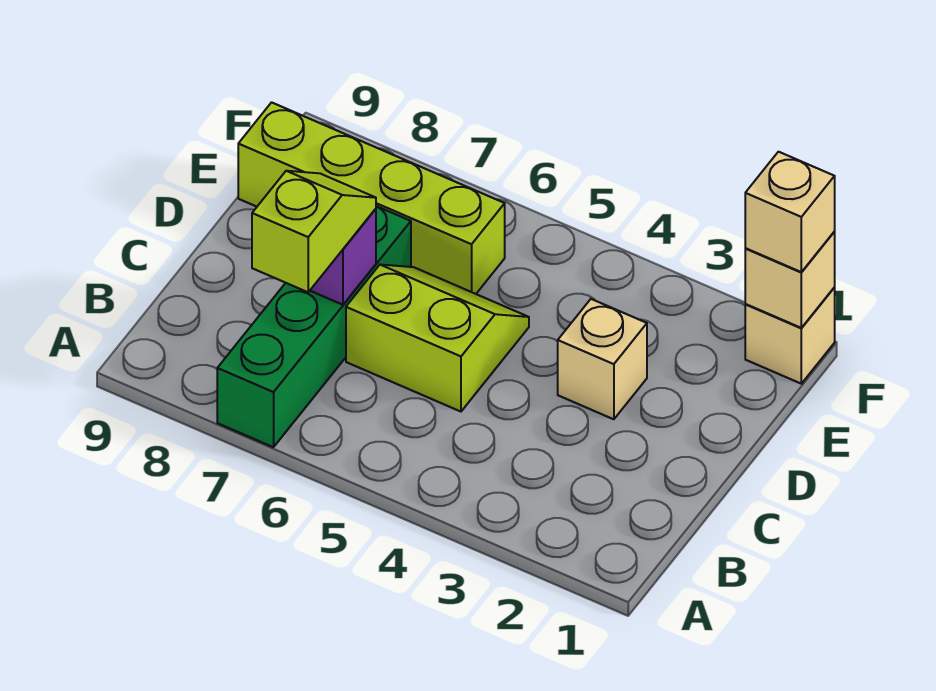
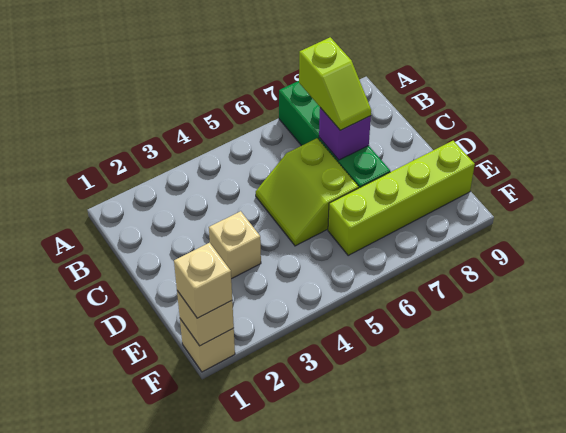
lime 2x2 slope [346,265,529,412] -> lime 2x2 slope turned to [256,138,359,246]

